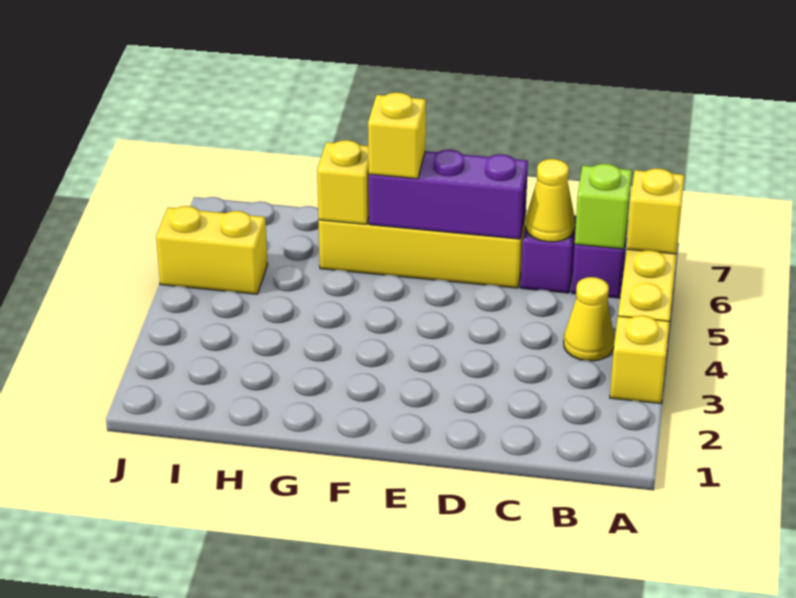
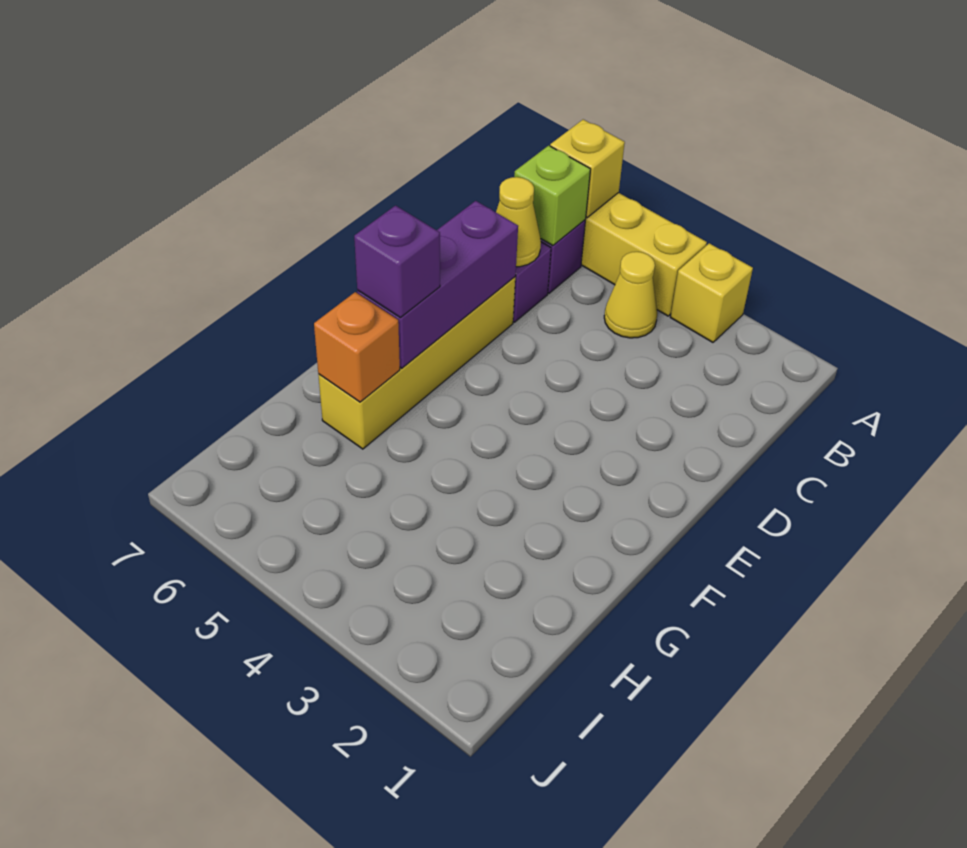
yellow 1x1 brick [368,93,426,179] -> purple 1x1 brick [354,206,440,318]
yellow 1x1 brick [317,140,369,224] -> orange 1x1 brick [314,292,400,402]
yellow 1x2 brick [156,206,267,294] -> none

